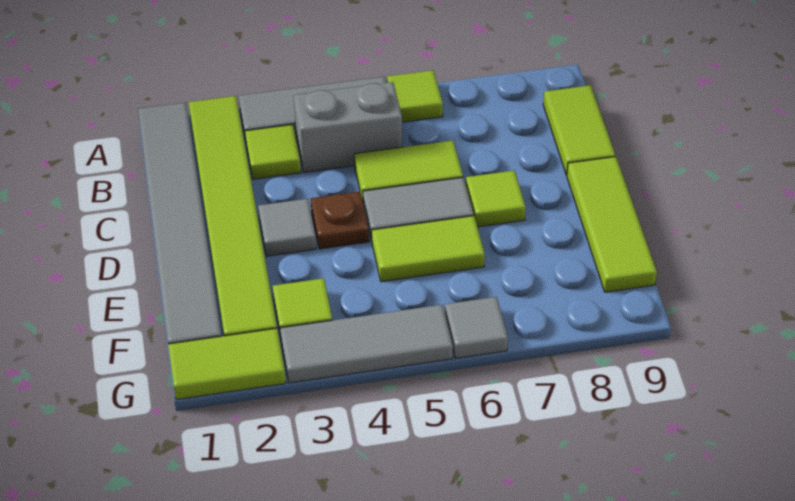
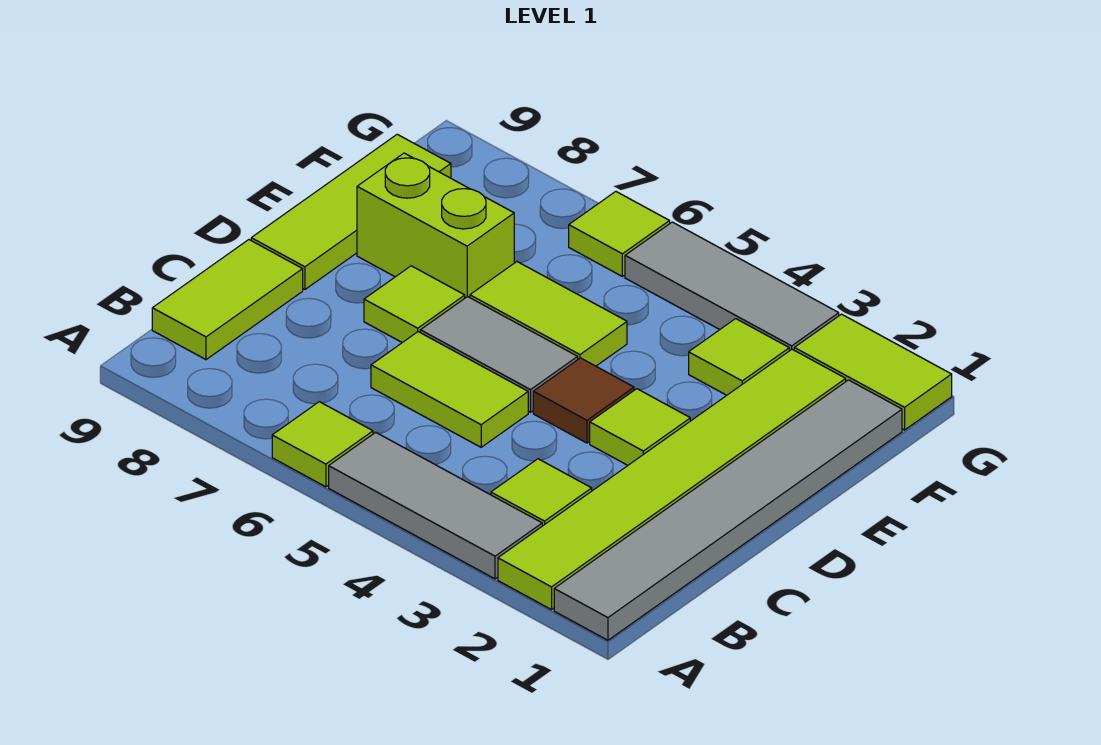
grey 1x2 brick [294,82,402,172] -> none
grey 1x1 tile [258,199,316,256] -> lime 1x1 tile [590,389,690,465]
brown 1x1 plate [311,192,369,249] -> brown 1x1 tile [533,358,634,443]
none -> lime 1x2 brick [357,153,514,298]
grey 1x1 tile [445,297,508,358] -> lime 1x1 tile [569,192,670,276]

